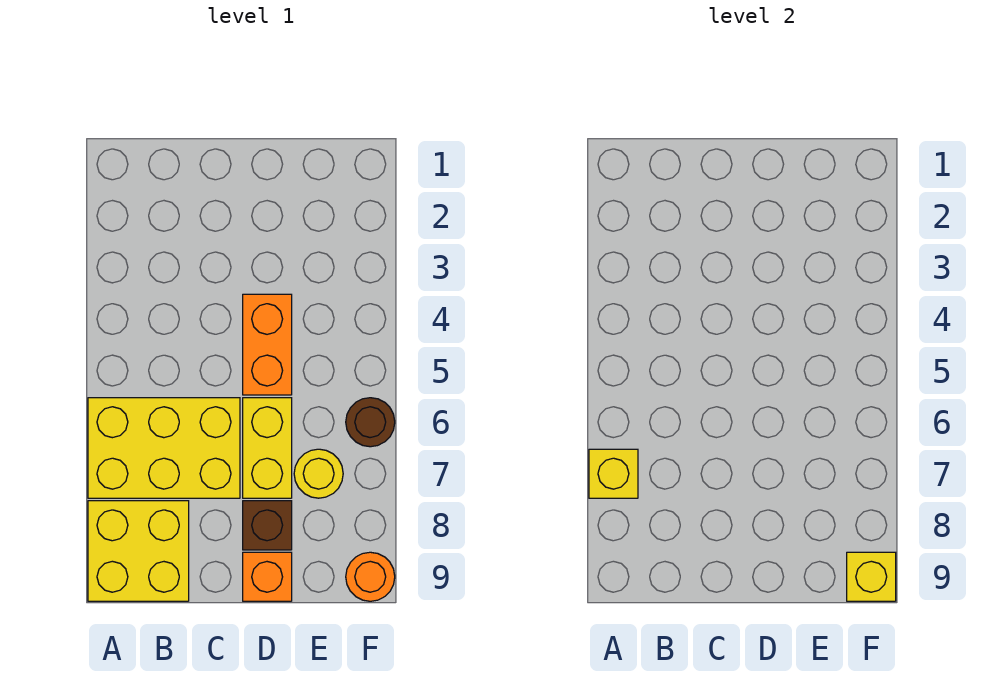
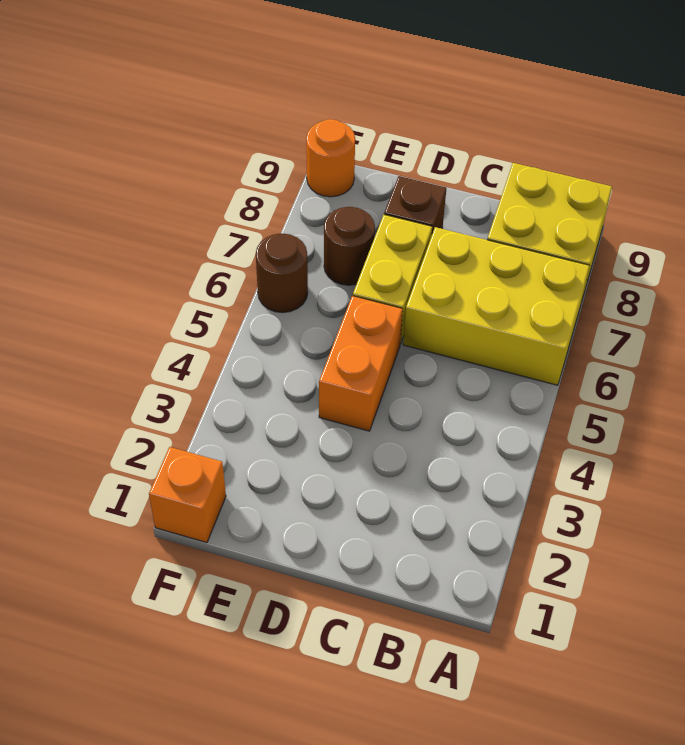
yellow 1x1 brick [589,449,638,498] -> none
orange 1x1 brick [243,552,292,601] -> orange 1x1 brick moved to [149,447,226,543]
yellow 1x1 round brick [294,449,343,498] -> brown 1x1 round brick [324,207,375,285]
yellow 1x1 brick [847,552,896,601] -> none

